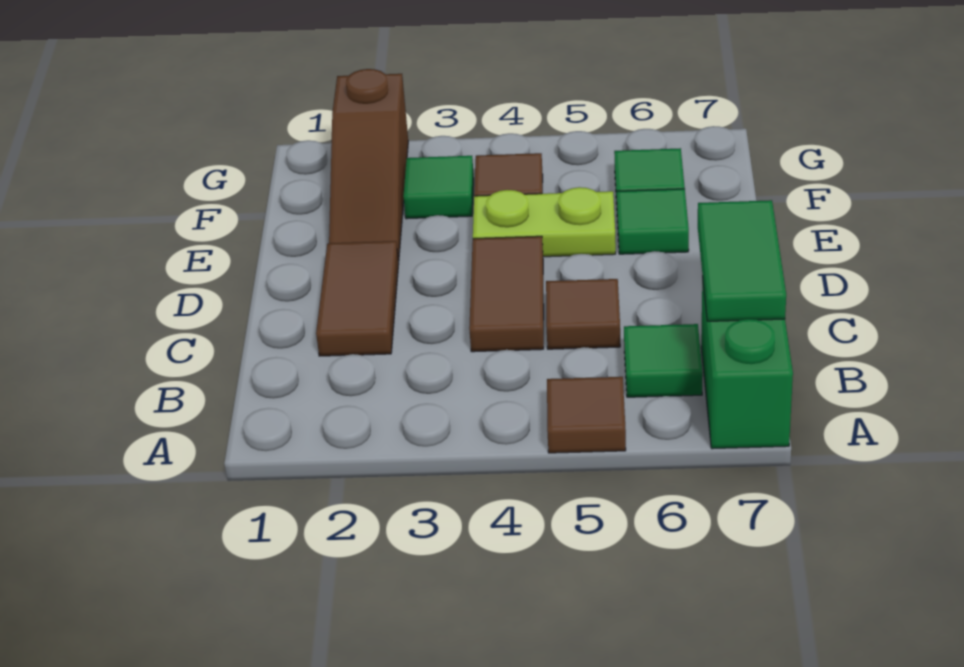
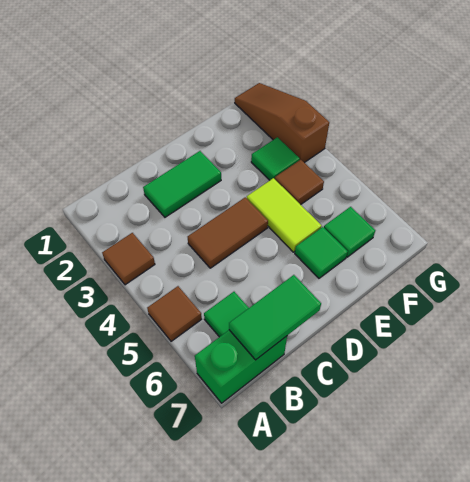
brown 1x2 tile [316,241,399,356] -> green 1x2 tile [143,151,221,217]
brown 1x1 tile [546,279,620,349] -> brown 1x1 tile moved to [102,233,155,285]
brown 1x3 slope [329,69,408,261] -> brown 1x3 slope turned to [235,83,329,163]
lime 1x2 plate [473,187,616,257] -> lime 1x2 tile [247,178,321,252]

